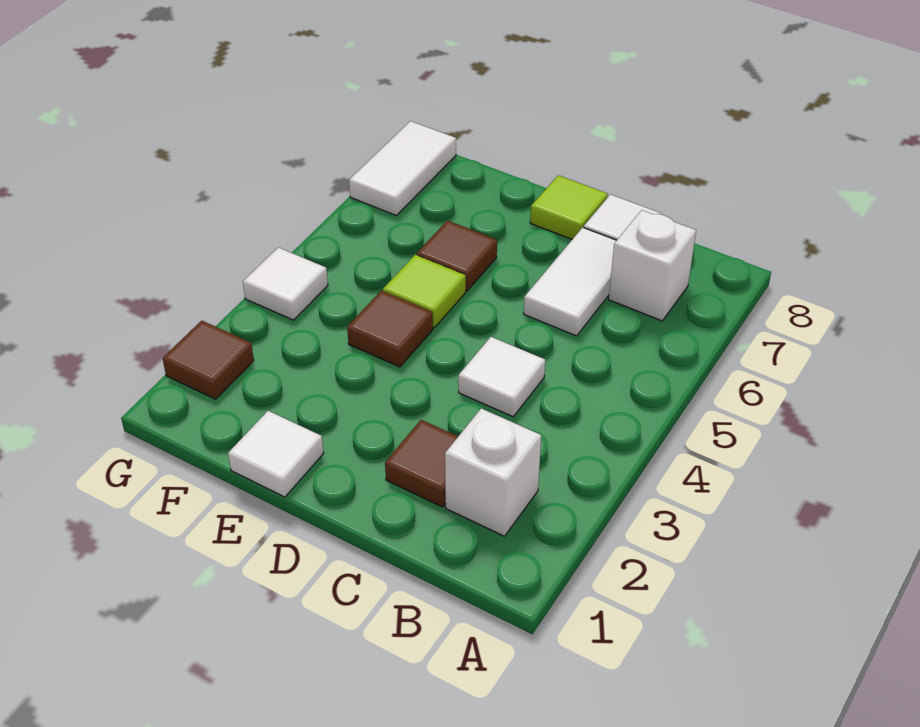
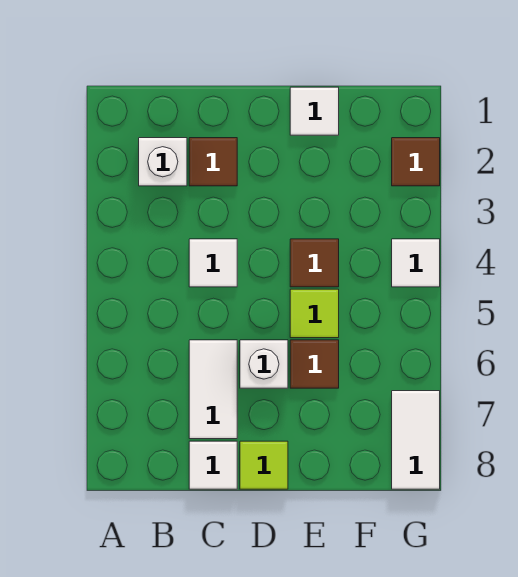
white 1x1 brick [609,210,696,321] -> white 1x1 brick moved to [240,340,288,388]

